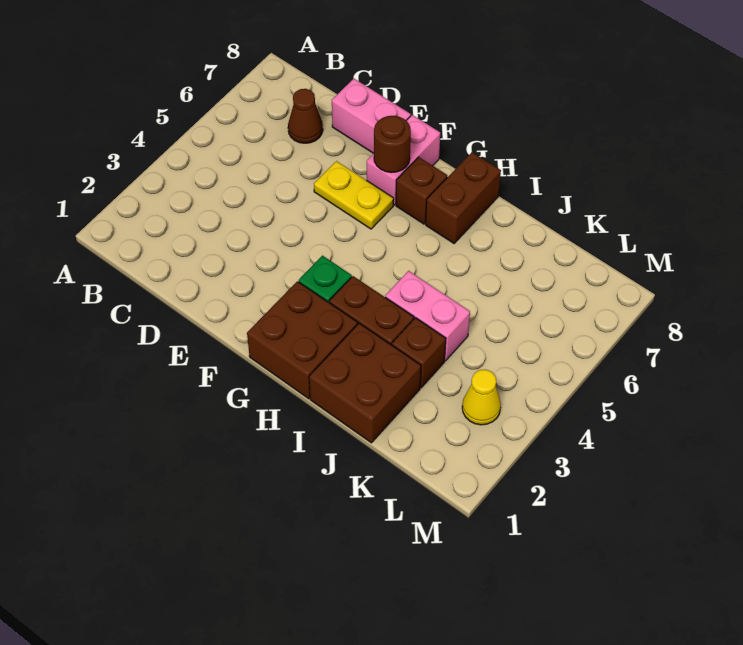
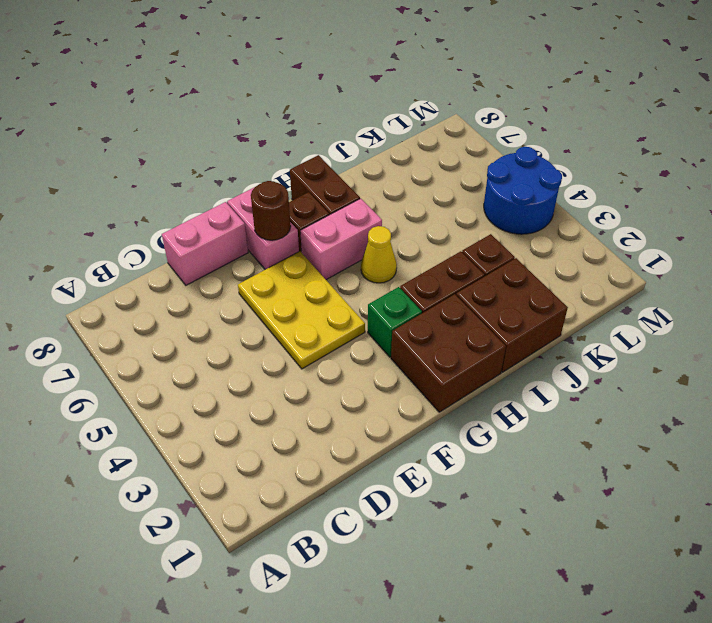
brown 1x1 cone [288,89,323,143] -> none
yellow 1x2 plate [314,161,394,229] -> yellow 2x3 plate [238,251,365,369]
pink 1x2 brick [385,271,470,361] -> pink 1x2 brick moved to [300,199,382,280]
yellow 1x1 cone [462,369,501,425] -> yellow 1x1 cone moved to [361,226,397,283]
none -> blue 2x2 round brick [484,147,562,234]

